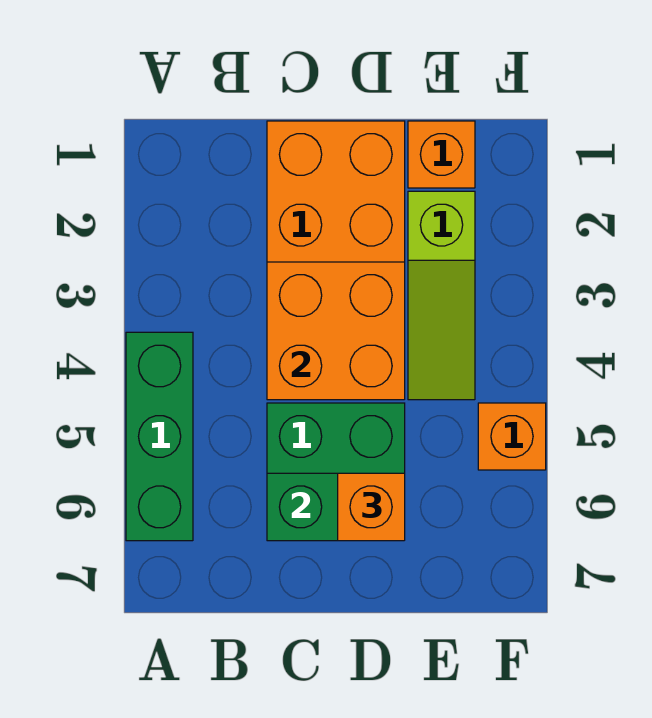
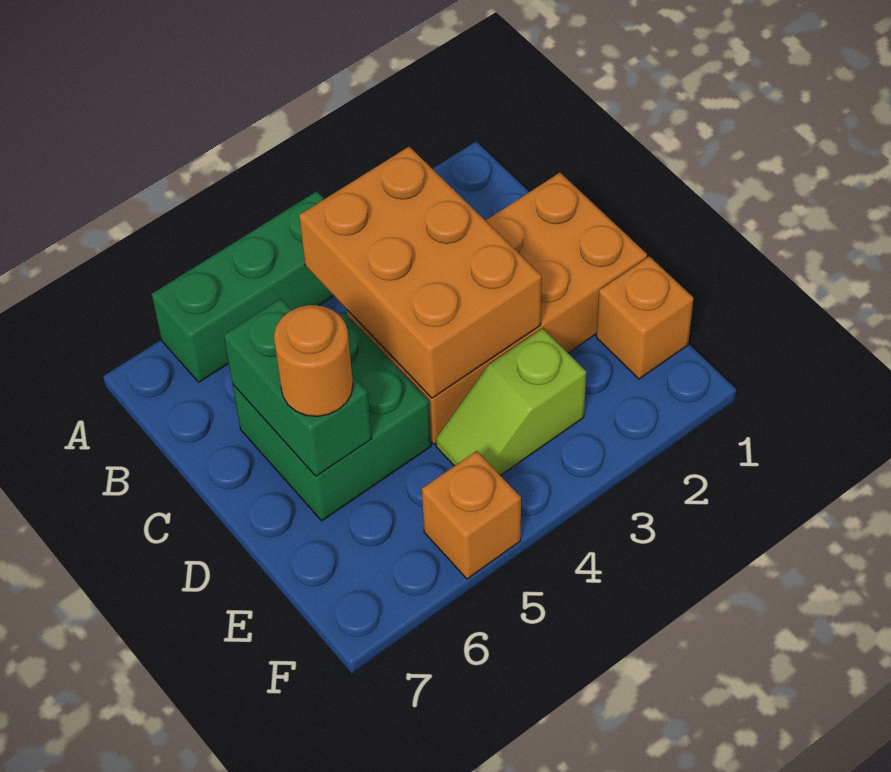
orange 2x2 brick [267,262,405,400] -> orange 2x3 brick [299,147,542,398]
orange 1x1 brick [338,473,405,541] -> orange 1x1 round brick [274,305,353,416]
lime 1x3 slope [408,191,475,400] -> lime 1x2 slope [436,328,586,476]

